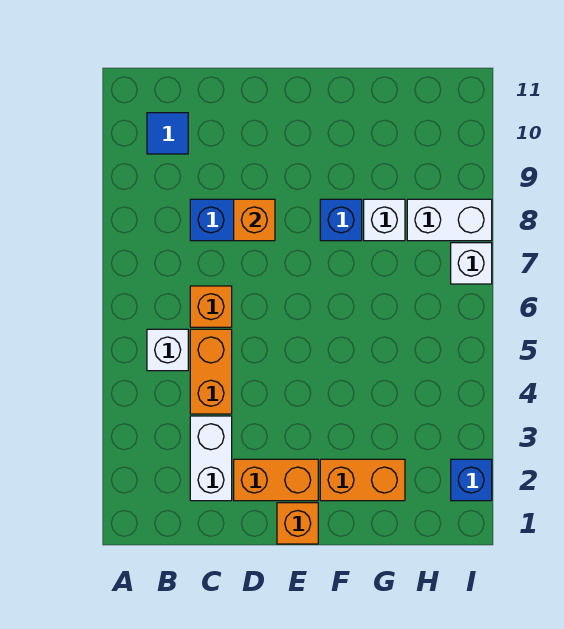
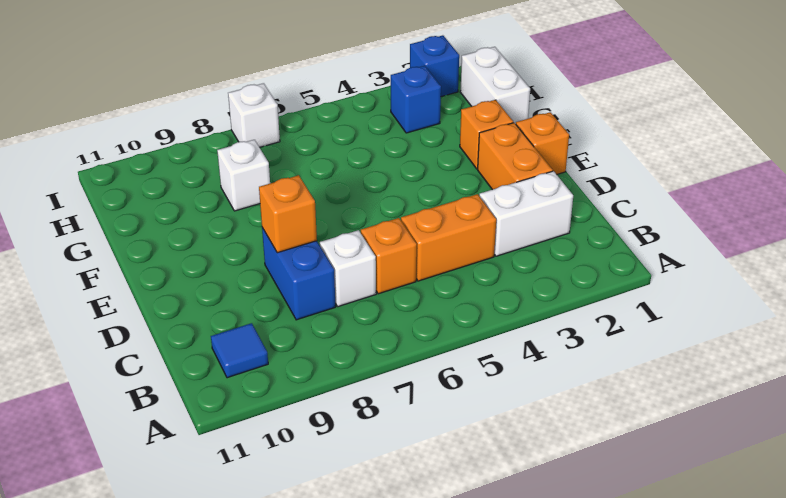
white 1x1 brick [147,329,188,371] -> white 1x1 brick moved to [320,230,376,307]
orange 1x2 brick [320,459,405,501] -> orange 1x1 brick [460,100,513,169]
blue 1x1 brick [320,199,362,241] -> blue 1x1 brick moved to [391,66,441,133]
white 1x2 brick [407,199,492,241] -> white 1x2 brick moved to [460,47,530,124]

